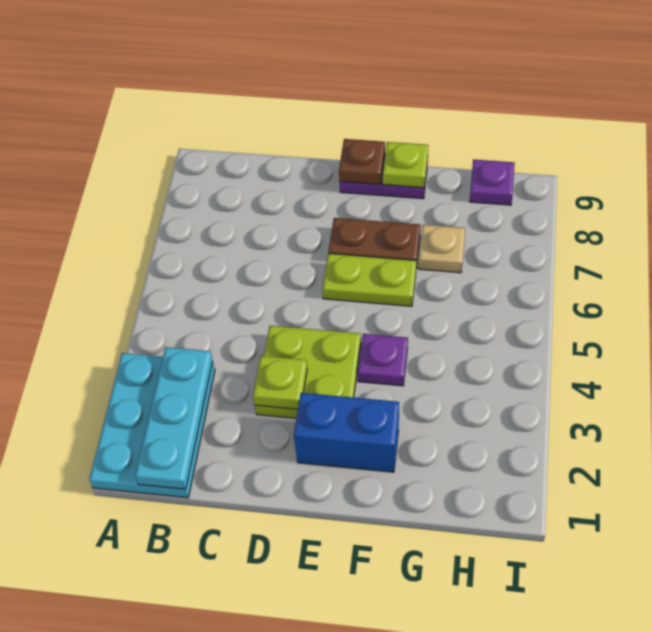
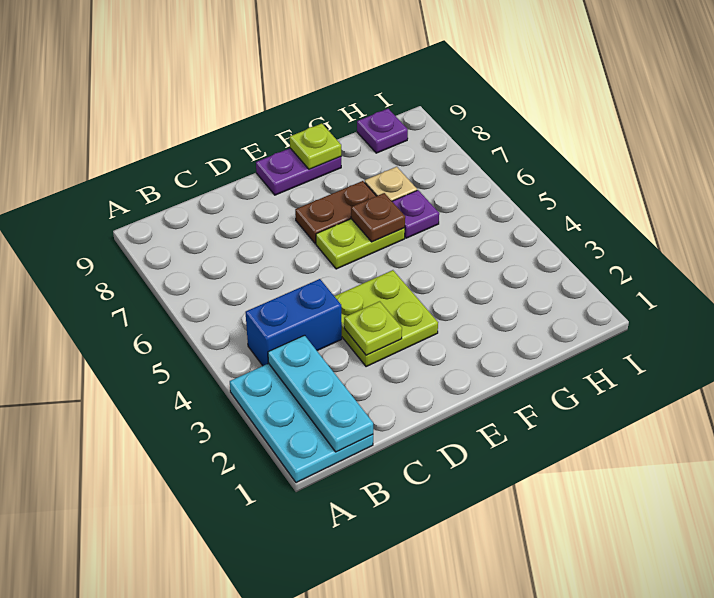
blue 1x2 brick [294,393,399,472] -> blue 1x2 brick moved to [246,279,342,366]
brown 1x1 plate [339,139,385,184] -> brown 1x1 plate moved to [351,193,405,242]
purple 1x1 plate [358,334,408,386] -> purple 1x1 plate moved to [392,190,439,238]

